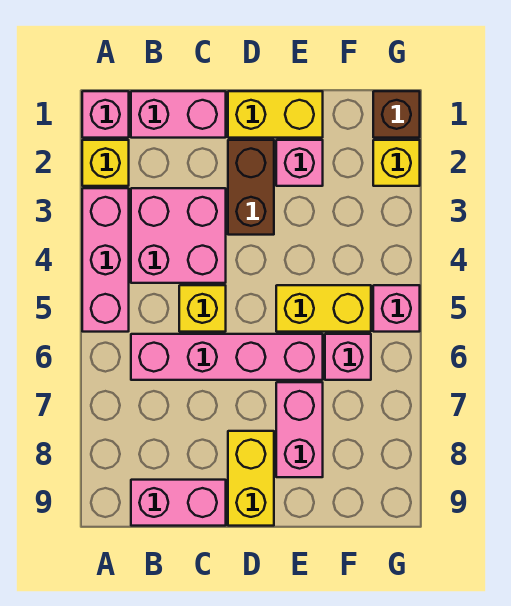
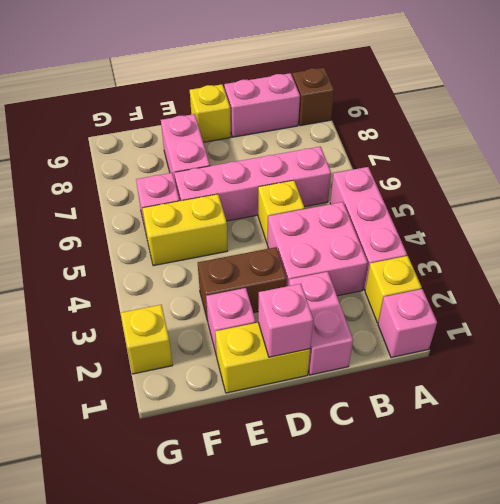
pink 1x2 brick [131,91,226,138] -> pink 1x2 brick turned to [289,272,353,375]
brown 1x2 brick [228,140,274,235] -> brown 1x2 brick turned to [198,247,287,321]
yellow 1x2 brick [228,431,274,526] -> yellow 1x1 brick [190,84,231,142]
brown 1x1 brick [373,91,420,138] -> brown 1x1 brick moved to [292,68,334,126]
pink 1x1 brick [373,285,420,332] -> pink 1x1 brick moved to [258,284,313,357]

